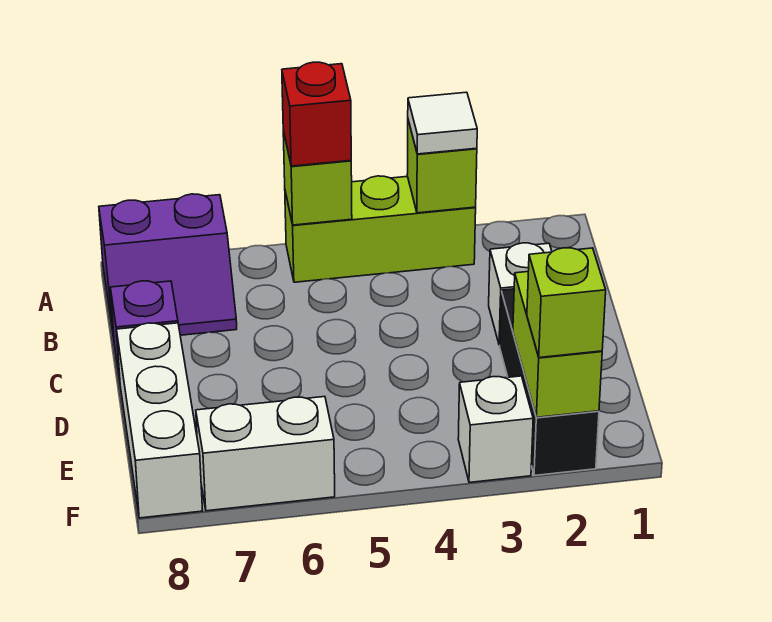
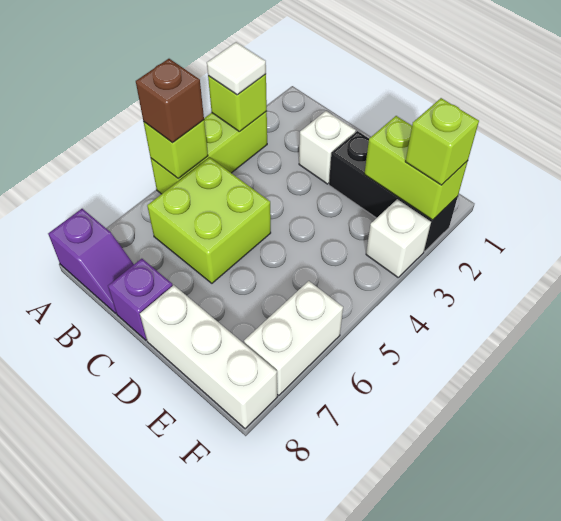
red 1x1 brick [282,62,351,166] -> brown 1x1 brick [136,59,204,143]
purple 2x2 slope [99,194,237,338] -> purple 1x2 slope [48,209,134,313]
none -> lime 2x2 brick [147,158,271,283]

